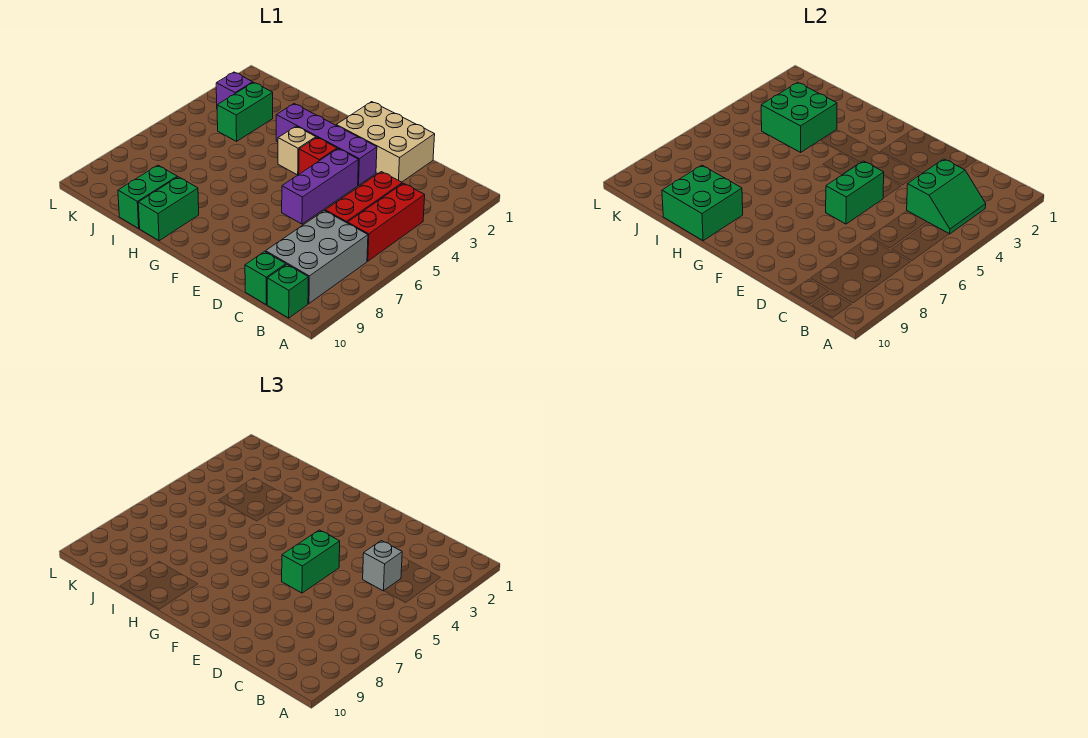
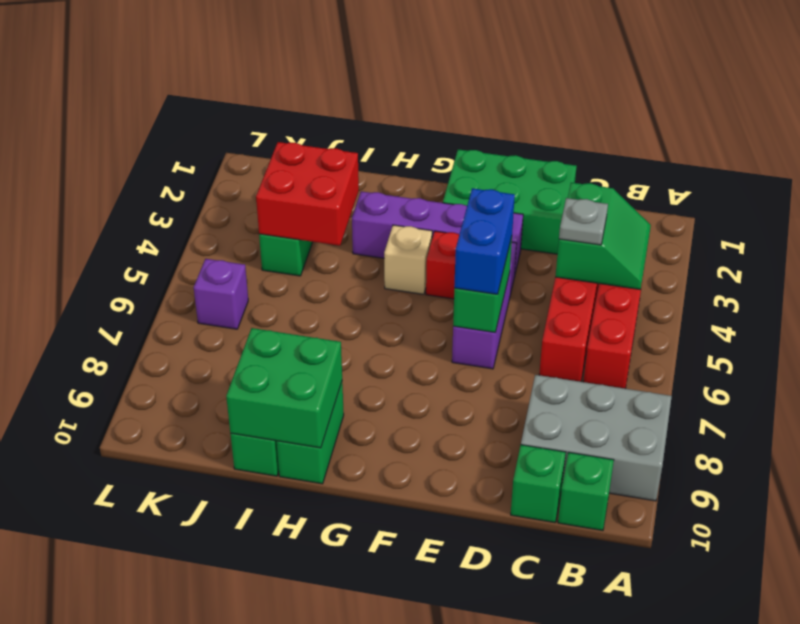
grey 2x3 brick [266,211,368,303] -> grey 2x3 brick turned to [521,375,672,501]
grey 1x1 brick [363,541,402,591] -> grey 1x1 plate [559,198,608,245]
tan 2x3 brick [336,102,435,182] -> green 2x3 brick [443,149,577,254]
green 1x2 brick [282,530,340,593] -> blue 1x2 brick [454,188,515,294]
green 2x2 brick [761,82,837,152] -> red 2x2 brick [256,142,359,246]
purple 1x1 brick [216,72,253,105] -> purple 1x1 brick moved to [194,259,248,329]

